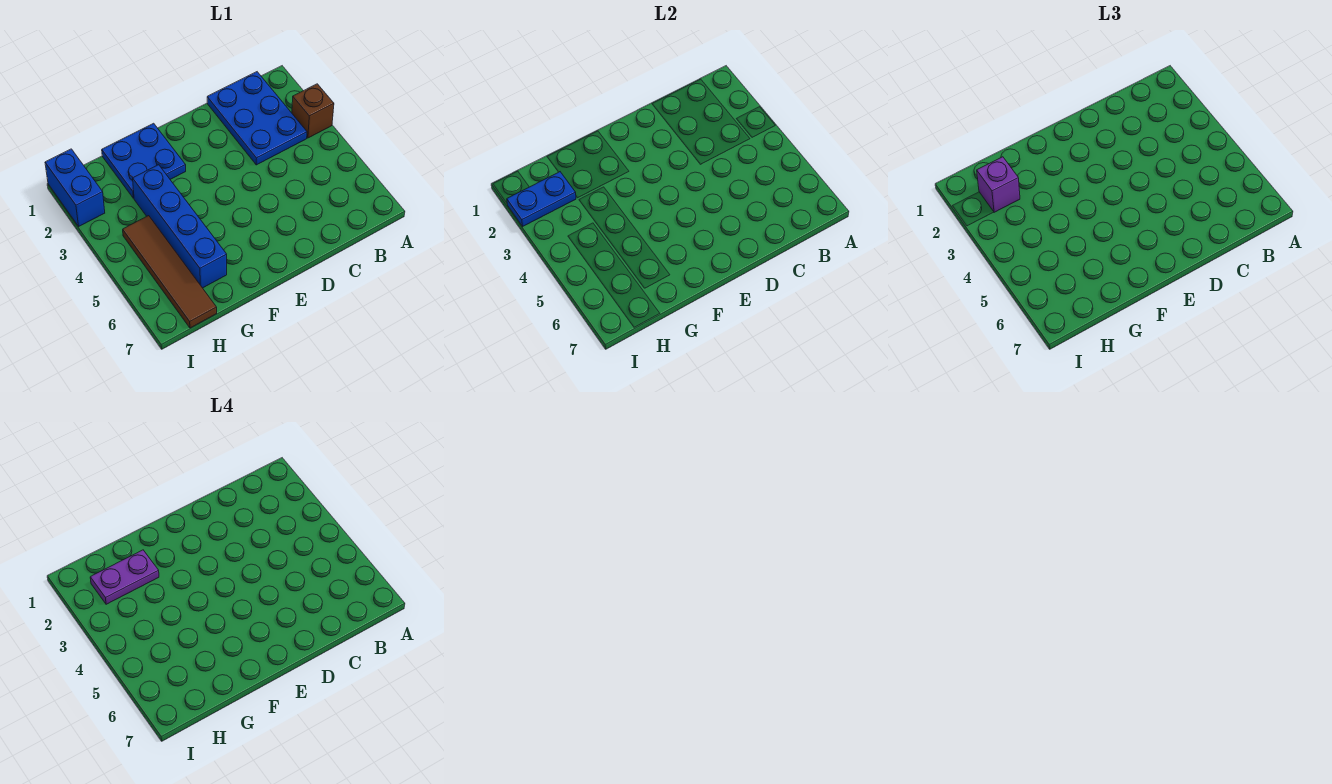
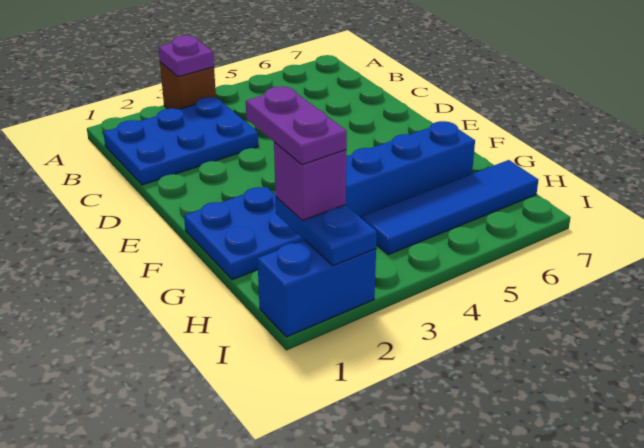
none -> purple 1x1 plate [158,35,214,77]
brown 1x4 tile [123,216,217,328] -> blue 1x4 tile [361,160,538,255]

